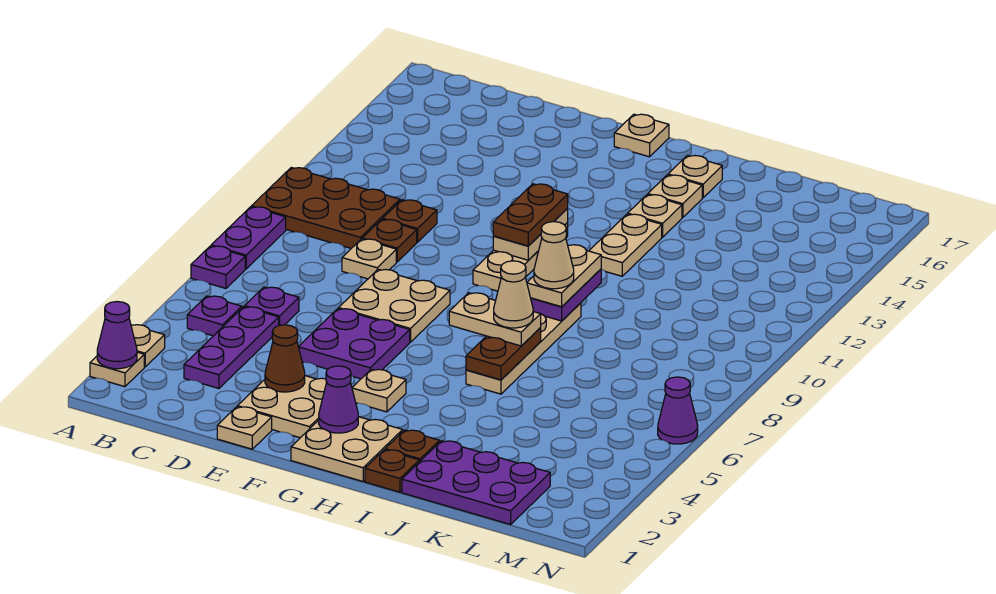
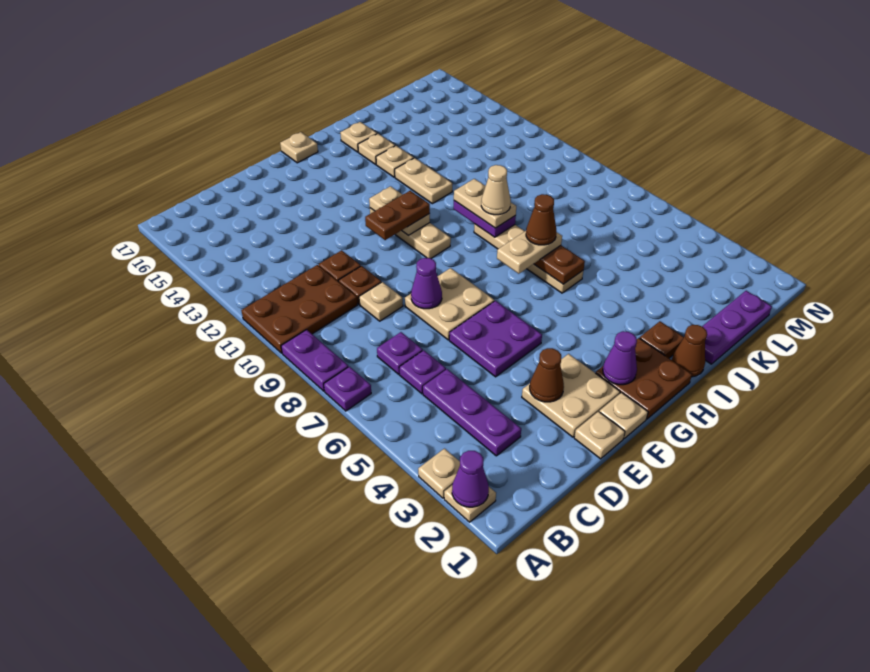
purple 1x1 plate [187,296,242,336] -> purple 1x1 plate moved to [377,332,423,374]
tan 2x2 plate [291,417,403,481] -> brown 2x2 plate [596,338,692,419]
tan 1x1 plate [352,369,406,412] -> tan 1x1 plate moved to [599,392,648,438]
brown 1x2 plate [493,184,568,246] -> brown 1x2 plate turned to [365,191,430,240]
brown 1x1 plate [365,450,419,492] -> brown 1x1 cone [672,325,707,377]
tan 1x1 cone [494,261,533,328] -> brown 1x1 cone [526,194,557,245]
purple 2x3 plate [402,441,550,524] -> purple 1x3 plate [702,291,772,364]
purple 1x1 cone [658,377,698,444] -> purple 1x1 cone moved to [411,258,442,309]

